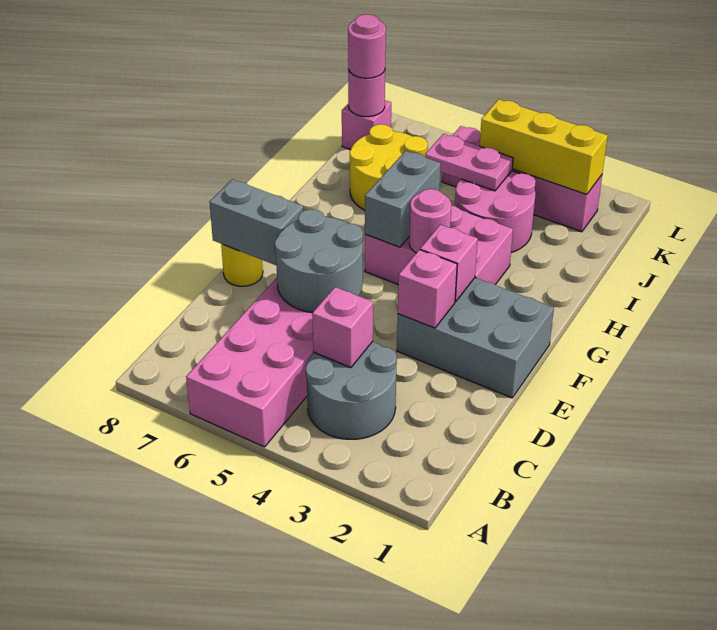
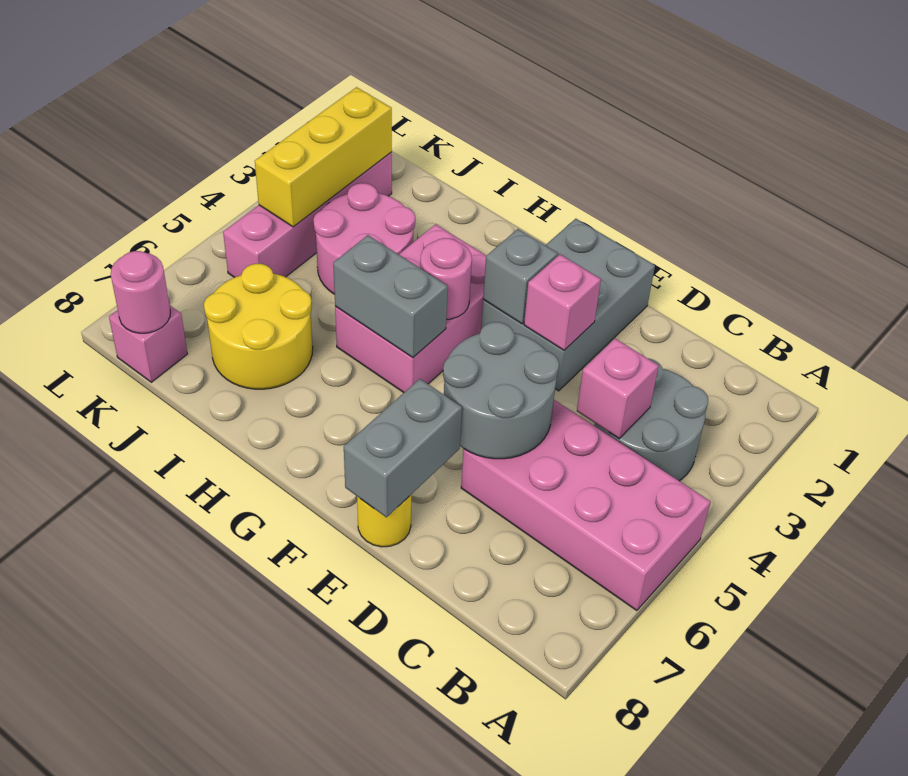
pink 1x1 brick [420,225,478,302] -> grey 1x1 brick [483,229,558,324]
pink 1x2 plate [425,134,513,191] -> none
pink 1x1 round brick [348,14,386,78] -> none

